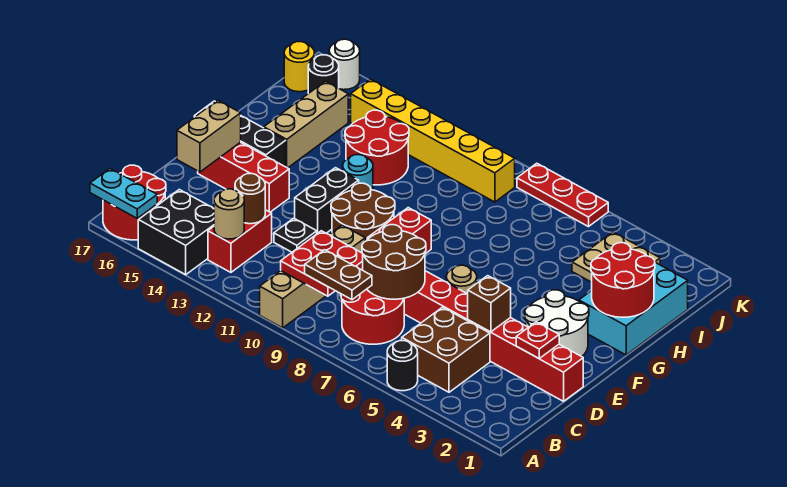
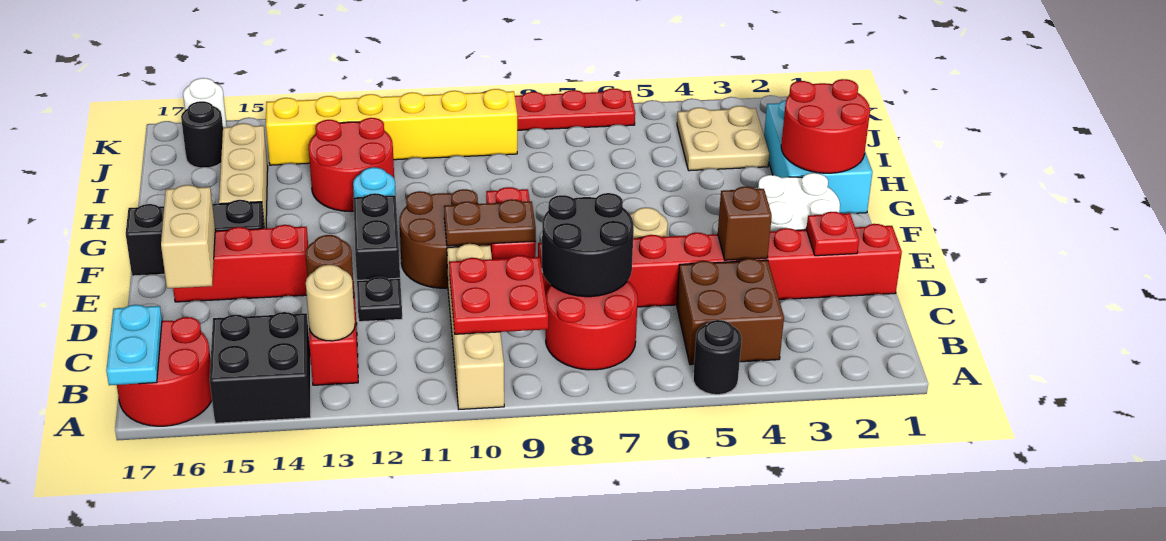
cyan 1x2 plate [90,169,157,218] -> cyan 1x2 plate turned to [106,305,162,385]
brown 1x2 plate [305,250,372,300] -> brown 1x2 plate moved to [444,199,536,246]
brown 2x2 round brick [362,225,426,299] -> black 2x2 round brick [542,193,634,297]
yellow 1x1 round brick [284,42,315,92] -> none

